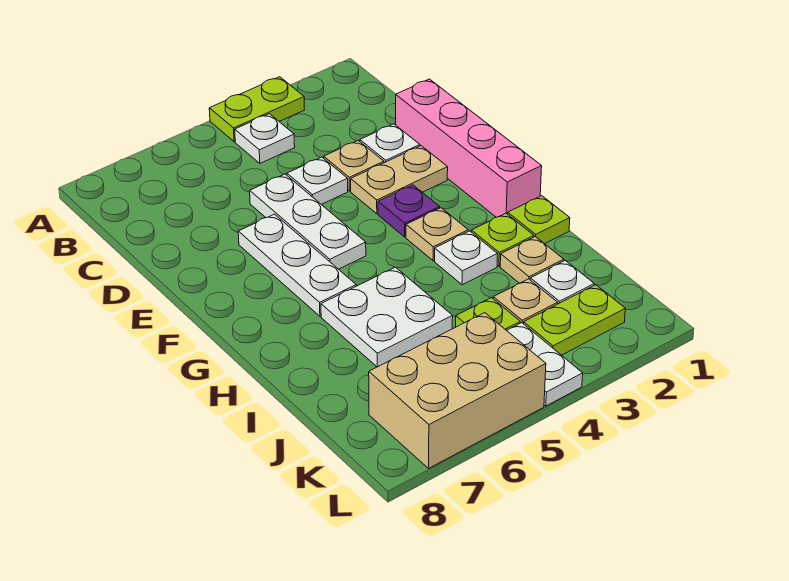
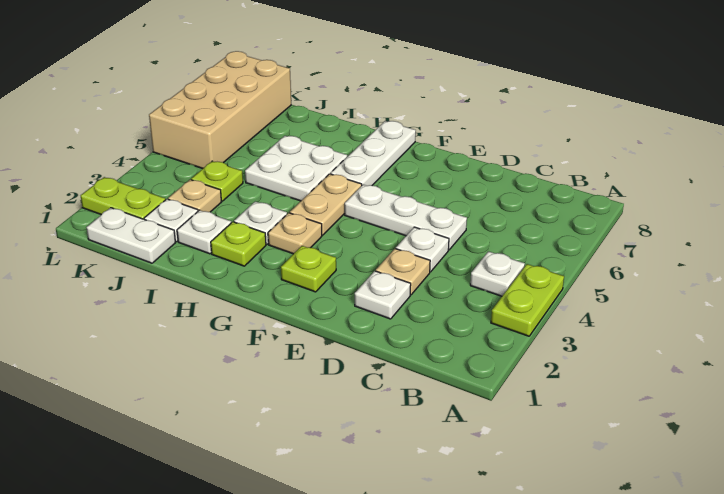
pink 1x4 brick [396,79,542,217] -> none
tan 1x2 plate [351,146,448,214] -> tan 1x2 plate moved to [290,174,362,235]
white 1x3 plate [238,214,356,316] -> white 1x3 plate turned to [331,121,416,186]
purple 1x1 plate [378,185,440,237] -> none
lime 1x1 plate [508,196,570,244] -> lime 1x1 plate moved to [281,246,336,292]
tan 1x1 plate [500,237,564,283] -> white 1x1 plate [177,210,231,254]
lime 1x2 plate [524,285,625,355] -> lime 1x2 plate turned to [81,177,165,219]
white 1x2 plate [507,323,583,406] -> white 1x2 plate moved to [86,208,176,263]
tan 2x3 brick [369,313,546,469] -> tan 2x4 brick [149,51,291,168]

